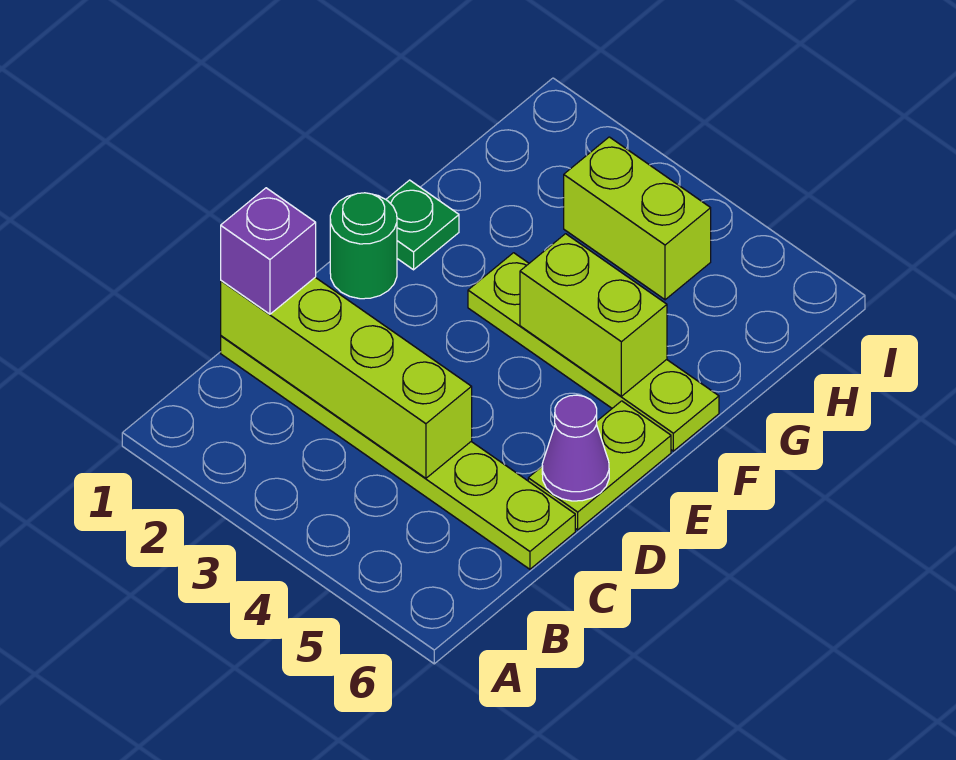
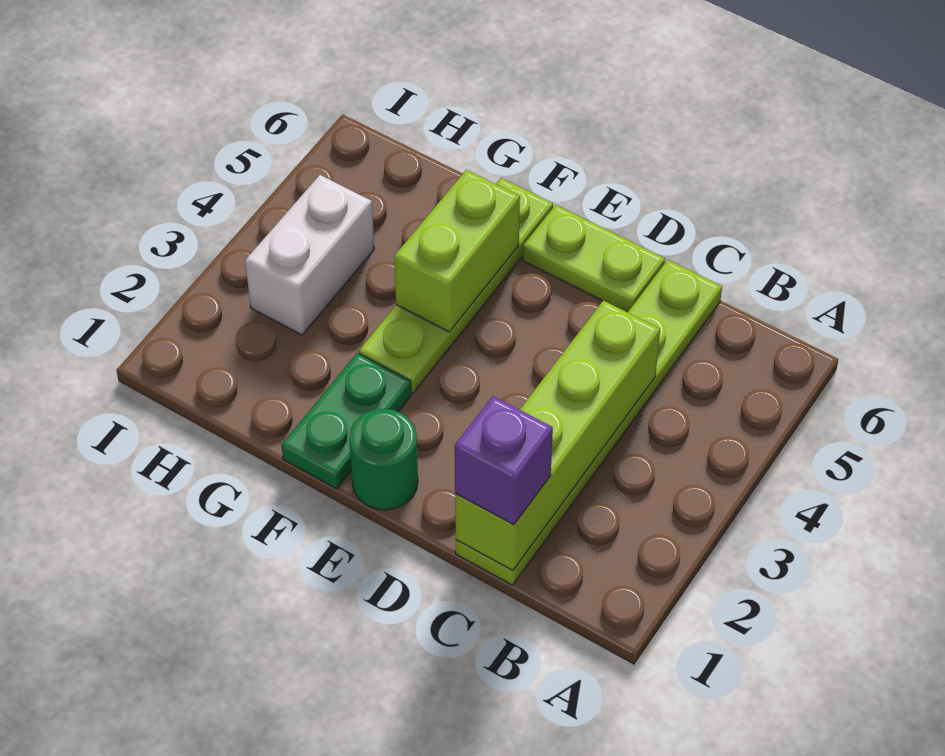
purple 1x1 cone [542,395,609,501] -> none
green 1x1 plate [386,180,459,270] -> green 1x2 plate [281,353,411,489]
lime 1x2 brick [564,137,711,300] -> white 1x2 brick [245,175,374,335]

